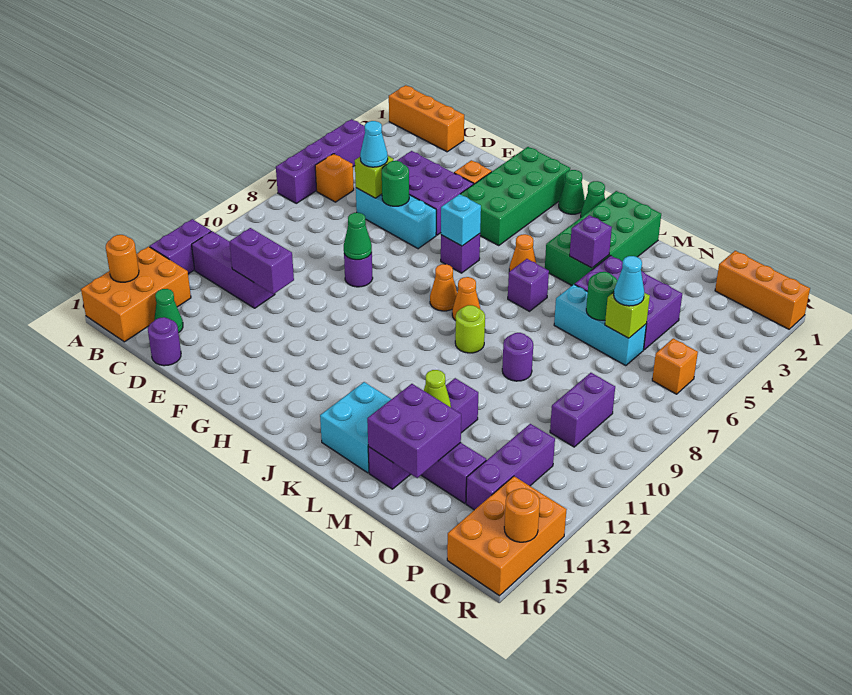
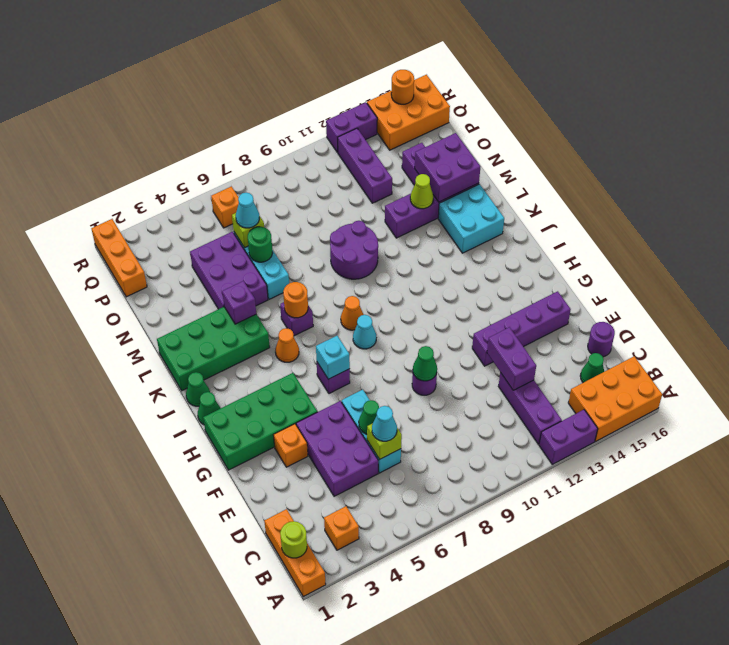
purple 1x4 brick [276,119,365,203] -> purple 1x4 brick moved to [472,291,571,366]
orange 1x1 round brick [106,235,139,282] -> orange 1x1 round brick moved to [283,282,308,318]
orange 1x1 brick [315,154,354,202] -> orange 1x1 brick moved to [324,506,359,550]
green 1x1 round brick [382,161,409,206] -> green 1x1 cone [359,400,379,434]
orange 1x1 cone [430,264,457,311] -> cyan 1x1 cone [353,315,376,349]
lime 1x1 round brick [455,305,485,353] -> lime 1x1 round brick moved to [280,521,307,558]
purple 1x1 round brick [502,333,533,381] -> purple 2x2 round brick [330,221,378,279]
purple 1x2 brick [550,373,615,447] -> purple 1x2 brick moved to [326,102,377,153]
purple 1x3 brick [466,424,555,510] -> purple 1x3 brick turned to [338,128,392,203]

